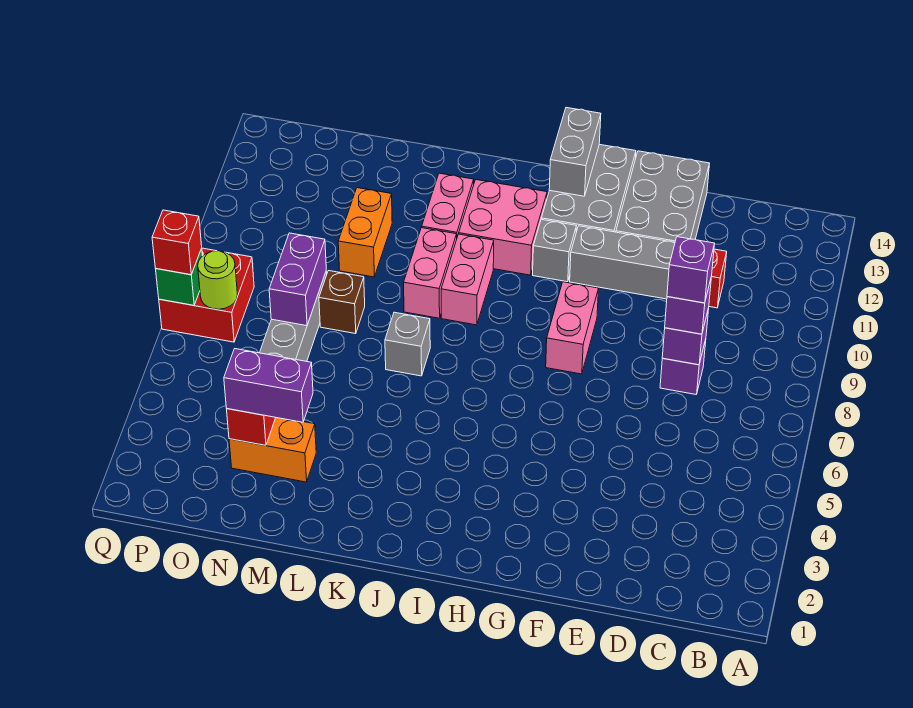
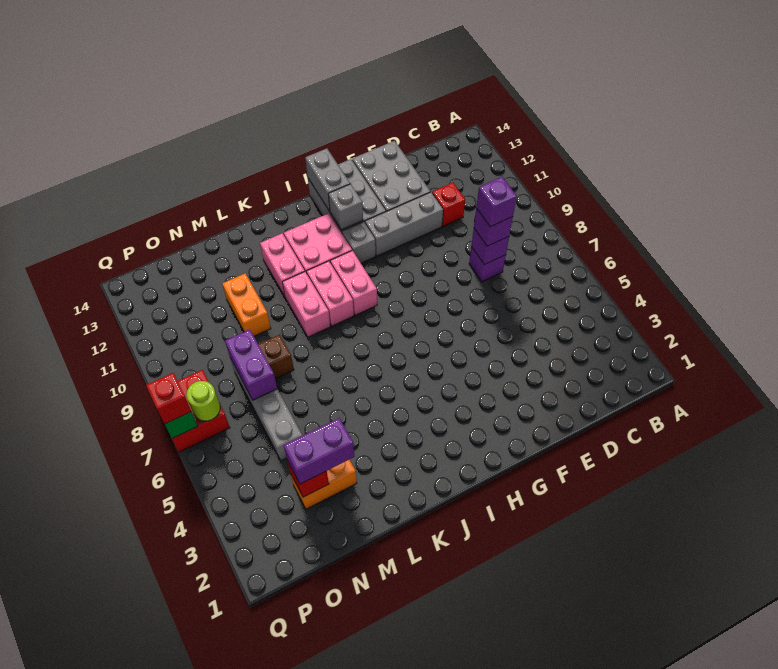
pink 1x2 brick [546,282,599,374] -> pink 1x2 brick moved to [330,251,377,315]
grey 1x1 brick [385,312,430,376] -> grey 1x1 brick moved to [328,184,363,230]

